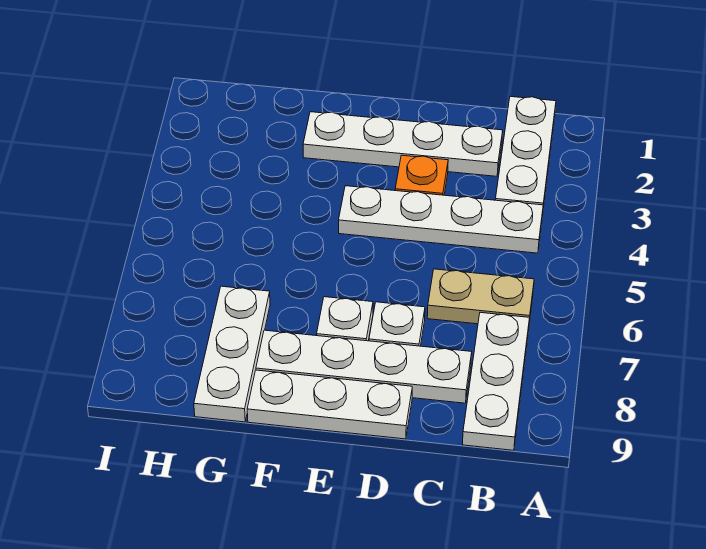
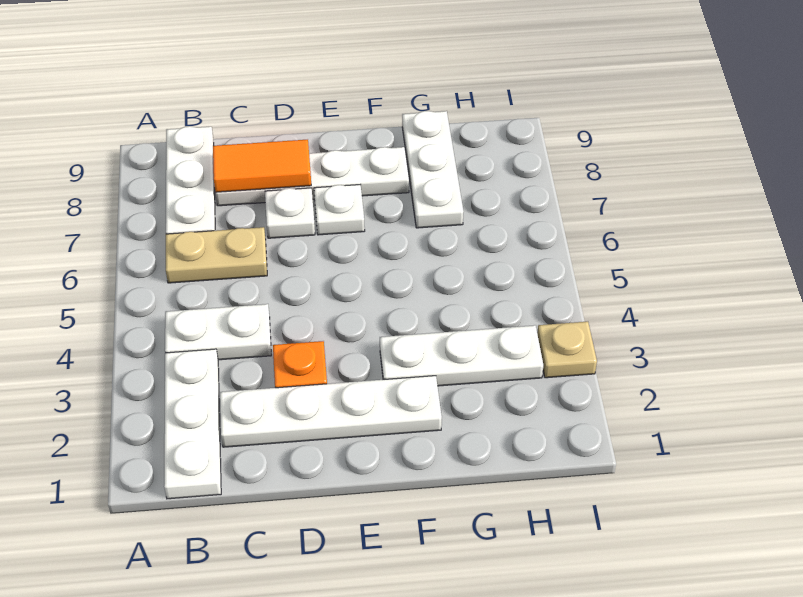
white 1x4 plate [339,186,543,253] -> white 1x2 plate [165,304,271,360]
none -> orange 1x2 tile [213,140,311,192]
white 1x3 plate [247,370,412,439] -> white 1x3 plate moved to [380,325,543,386]
none -> tan 1x1 plate [537,322,597,378]

